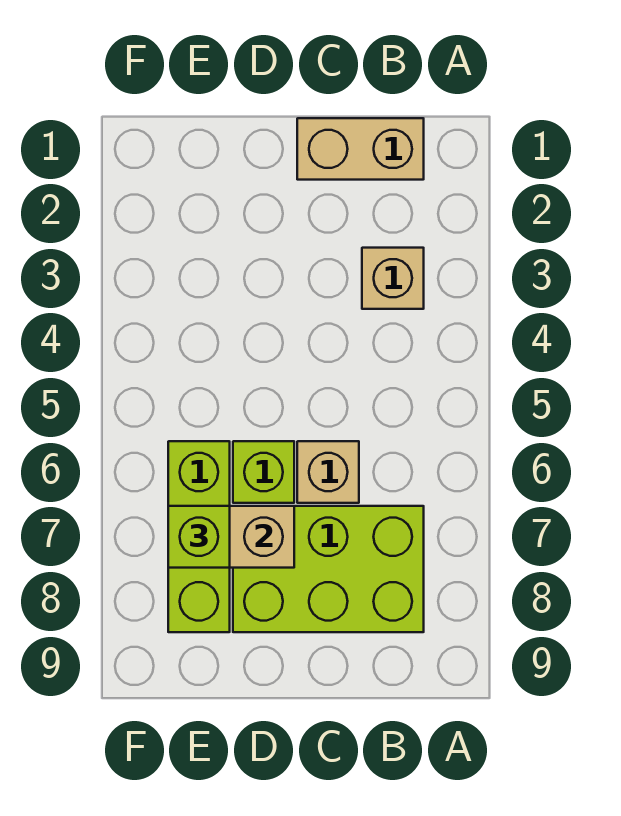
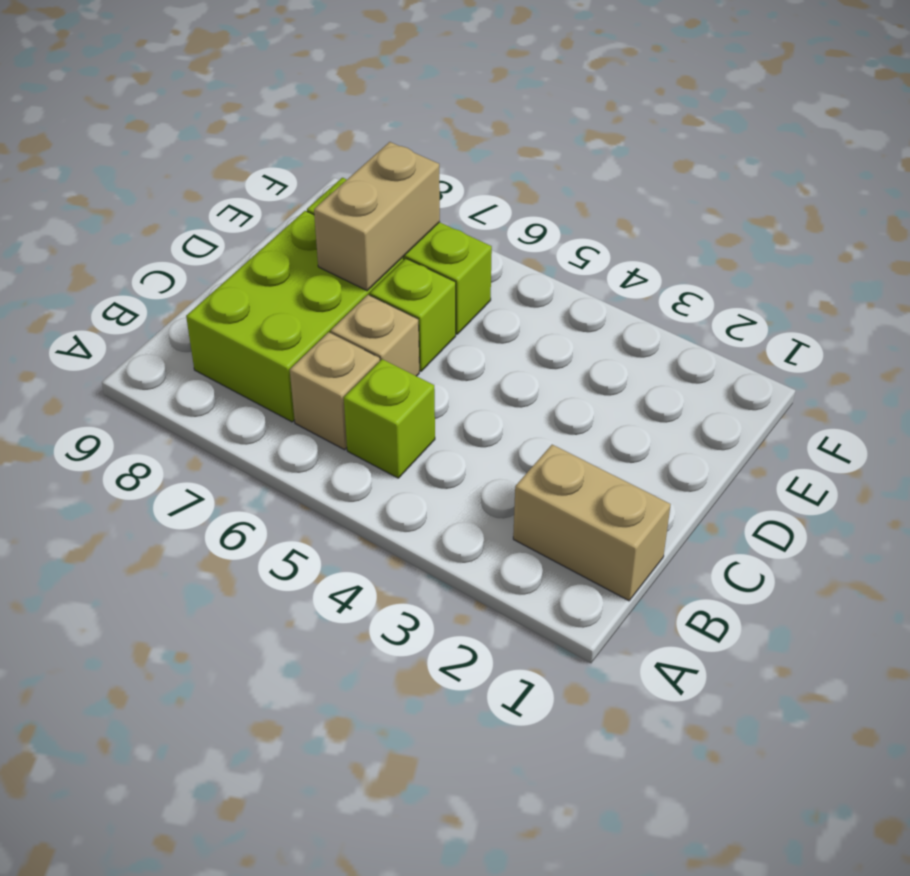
tan 1x2 brick [297,118,424,180] -> tan 1x2 brick turned to [513,445,671,601]
tan 1x1 brick [362,248,424,309] -> tan 1x1 brick moved to [290,332,380,450]
lime 1x1 brick [168,506,230,568] -> lime 1x1 brick moved to [344,359,435,478]

